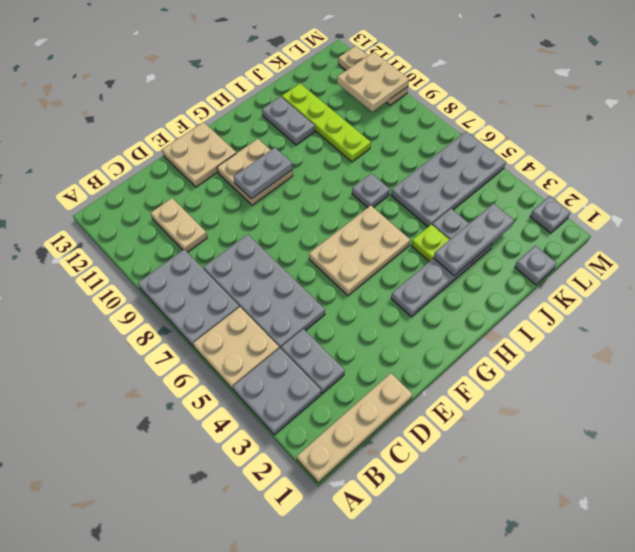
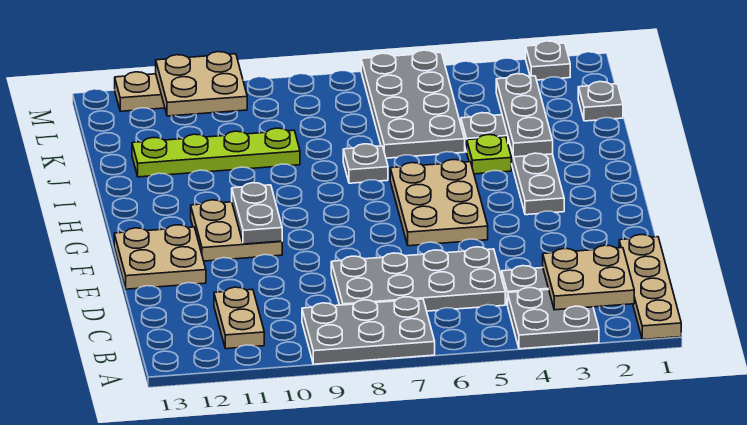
tan 2x2 plate [193,307,279,389] -> tan 2x2 plate moved to [543,245,634,310]
tan 1x2 plate [151,198,207,252] -> tan 1x2 plate turned to [214,287,264,349]
grey 1x2 plate [262,96,315,145] -> none

